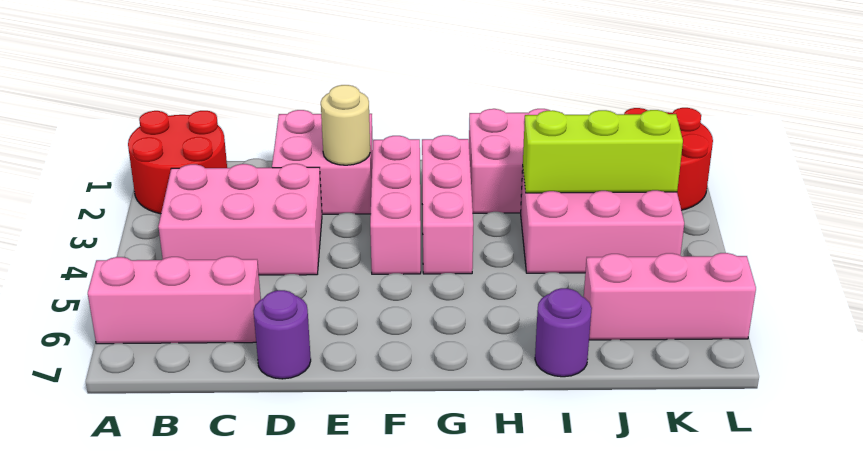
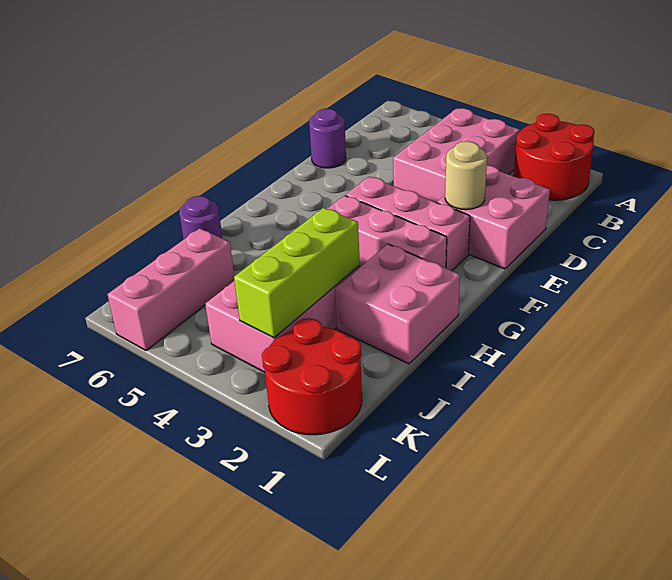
pink 1x3 brick [88,256,261,344] -> none

